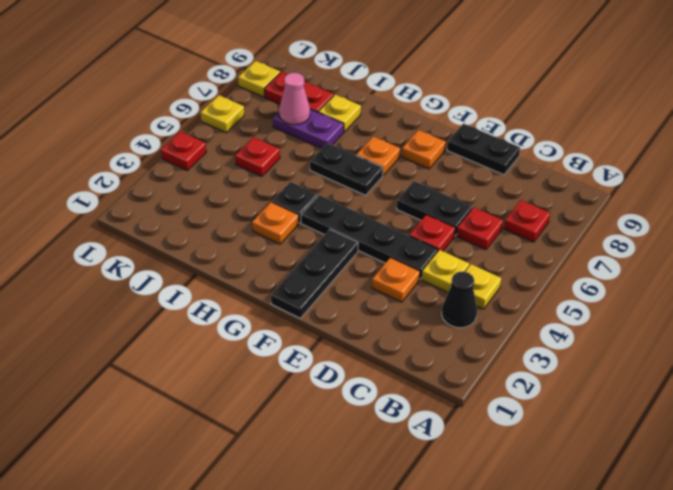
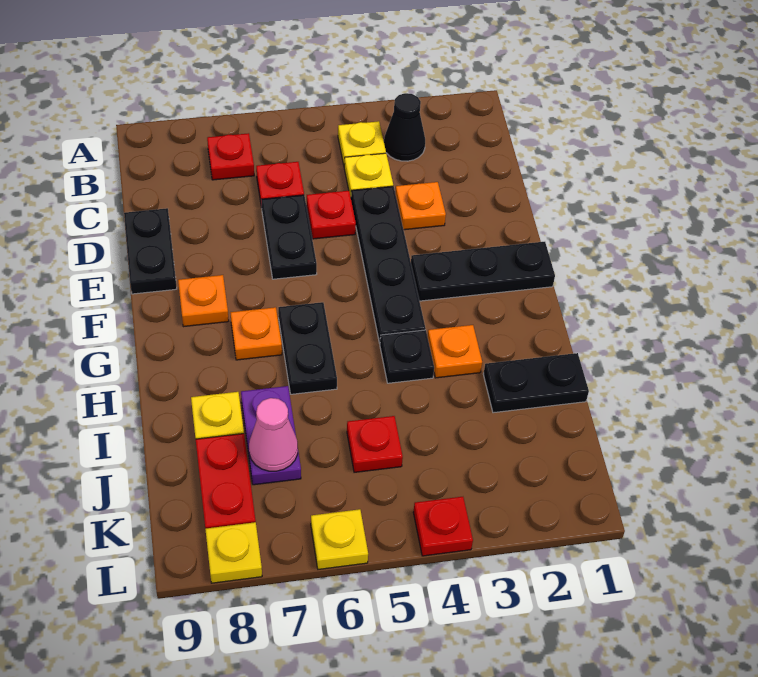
none -> black 1x2 plate [483,353,589,413]

